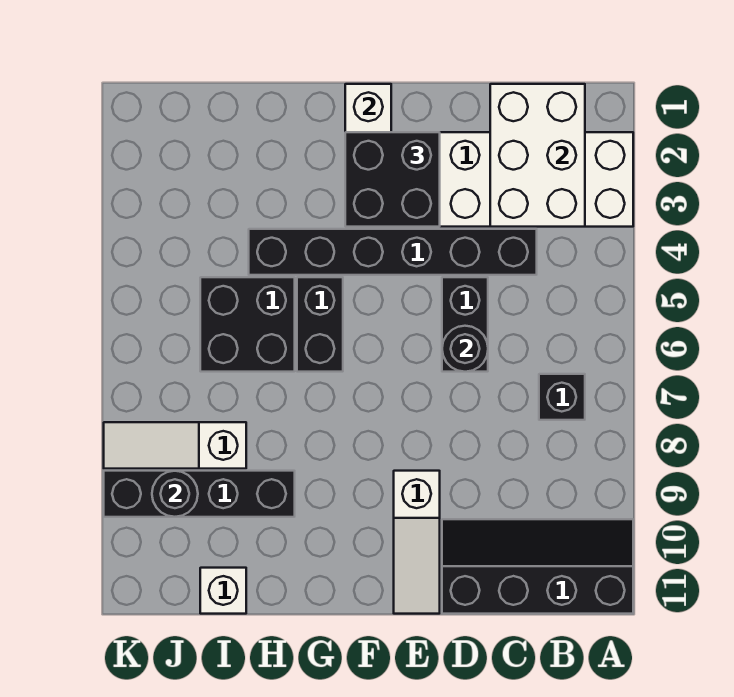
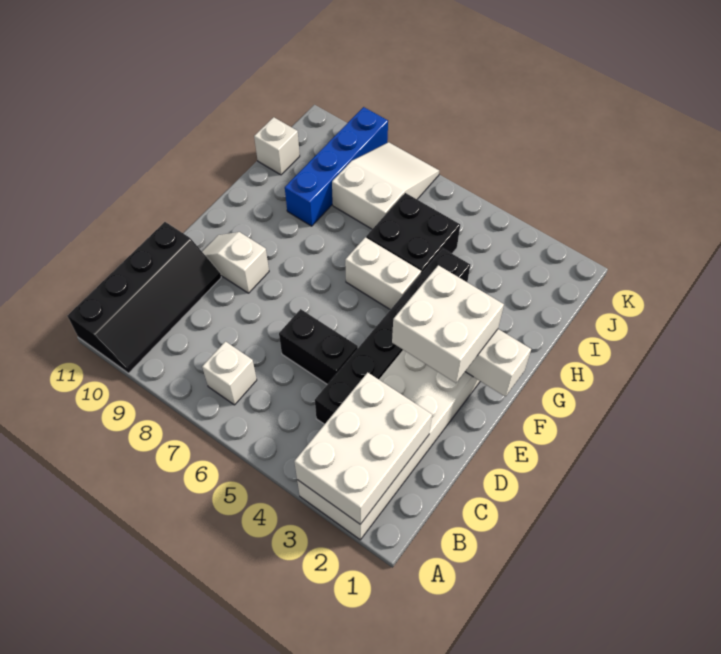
white 2x3 brick [490,84,585,227] -> white 2x3 brick turned to [294,372,432,524]
black 1x1 brick [539,374,585,420] -> white 1x1 brick [202,342,257,405]
black 1x1 round brick [442,326,488,372] -> none
black 2x2 brick [345,132,440,227] -> white 2x2 brick [392,265,504,383]
white 1x3 slope [394,471,440,614] -> white 1x2 slope [202,232,269,293]
black 1x2 brick [297,277,343,372] -> white 1x2 brick [345,237,421,310]
black 1x4 brick [104,471,295,517] -> blue 1x4 brick [285,107,388,226]
white 1x3 slope [104,422,246,469] -> white 2x3 slope [332,142,439,229]
black 1x1 round brick [152,471,198,517] -> none

